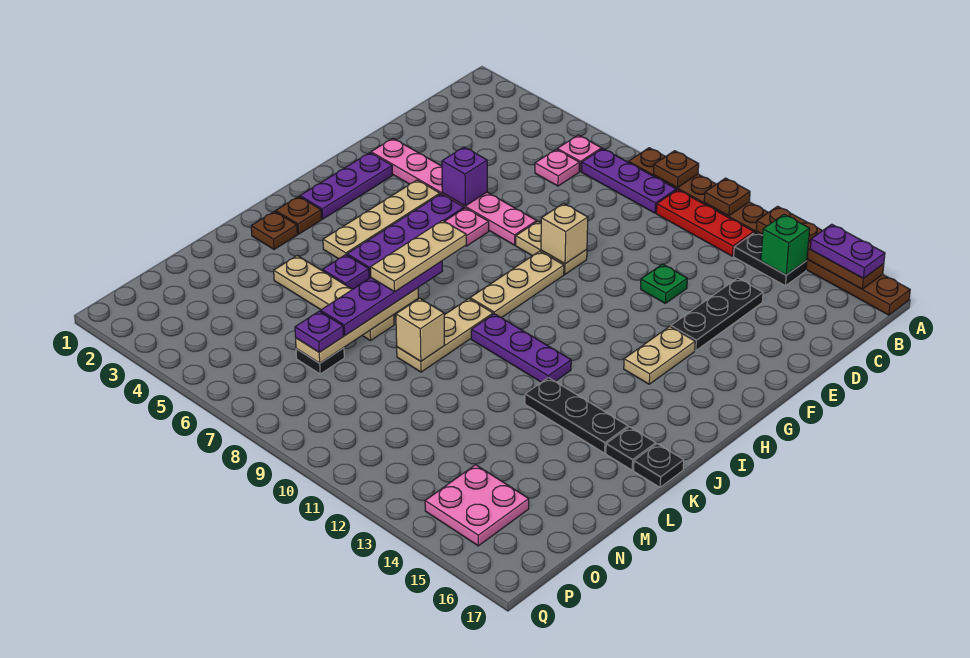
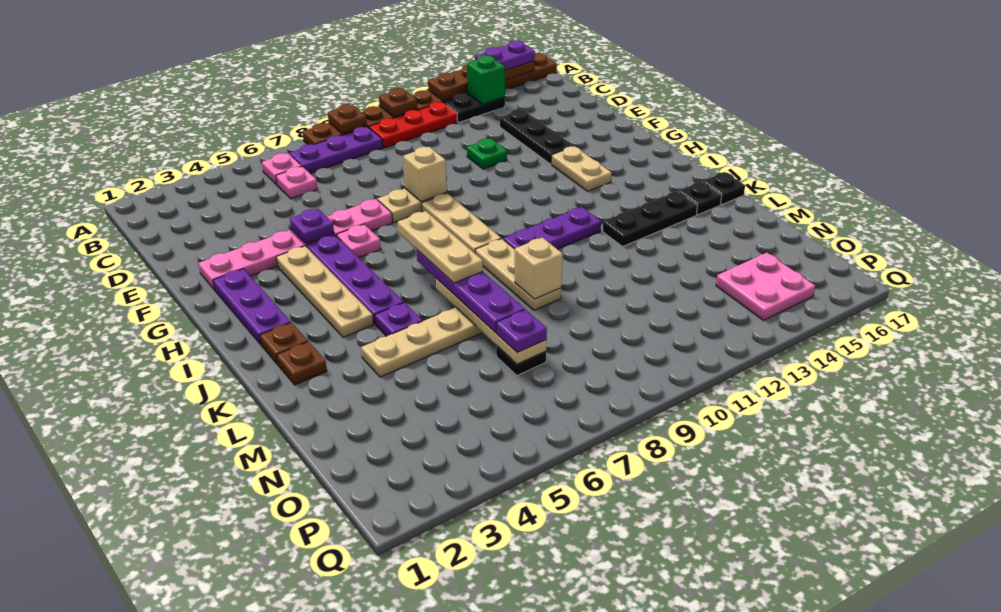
purple 1x1 brick [442,147,487,206] -> purple 1x1 plate [290,209,334,244]

